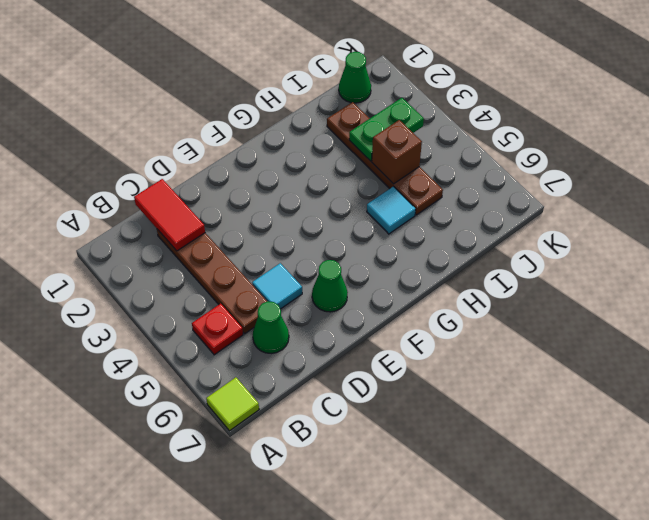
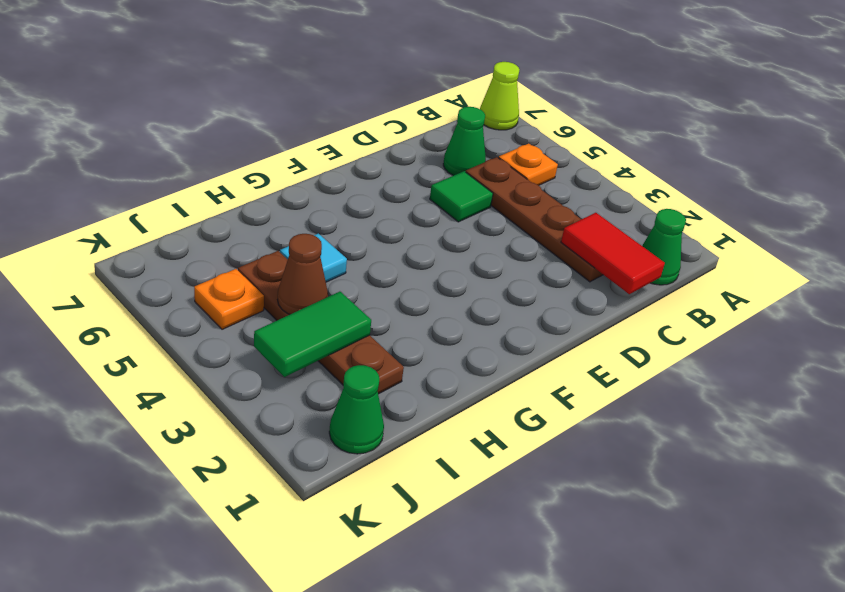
lime 1x1 tile [206,377,259,431] -> lime 1x1 cone [480,62,520,130]
red 1x1 plate [192,304,243,355] -> orange 1x1 plate [498,144,558,185]
cyan 1x1 tile [252,263,302,309] -> green 1x1 tile [430,171,493,222]
green 1x1 cone [312,260,348,312] -> green 1x1 cone moved to [642,209,686,285]
green 1x2 plate [349,98,424,161] -> green 1x2 tile [254,292,371,377]
brown 1x1 brick [372,120,422,184] -> brown 1x1 cone [278,234,328,314]
none -> orange 1x1 plate [194,269,264,329]

